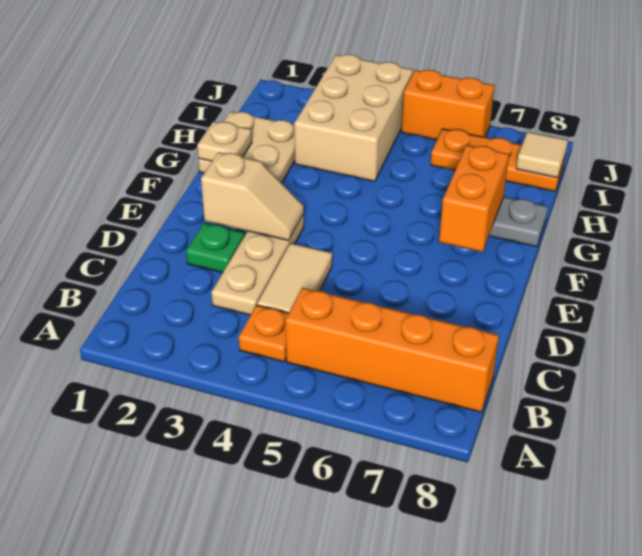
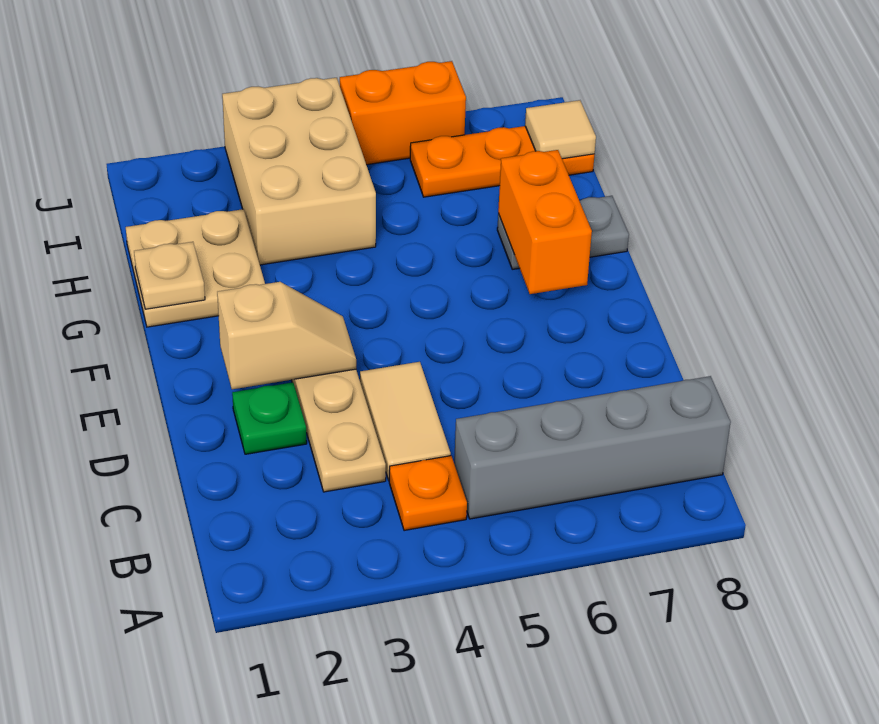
orange 1x4 brick [285,288,499,412] -> grey 1x4 brick [454,376,731,519]

